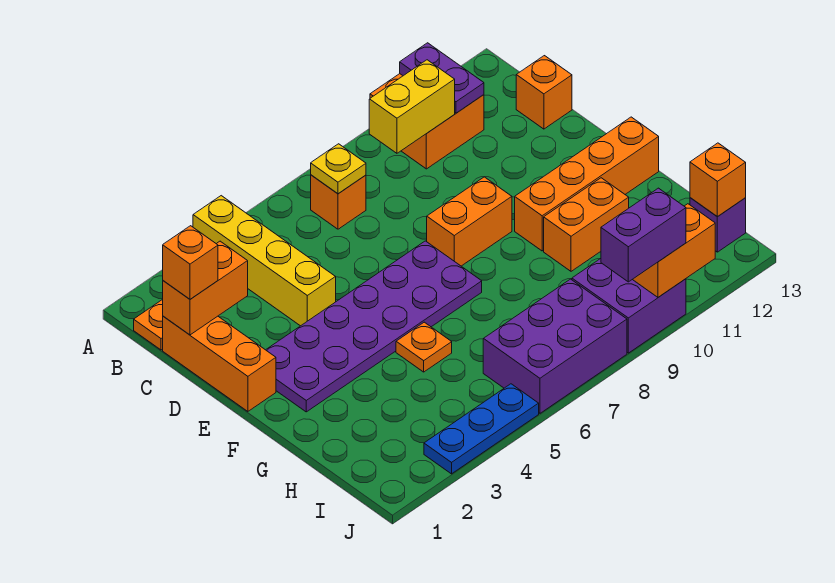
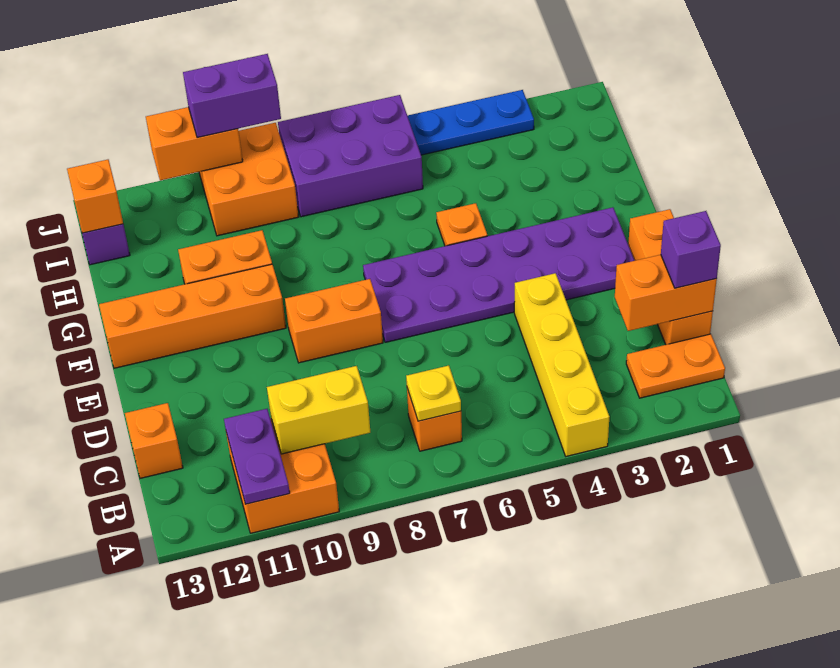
orange 1x1 brick [163,226,218,299] -> purple 1x1 brick [661,211,721,288]
purple 2x2 brick [572,259,686,353] -> orange 2x2 brick [199,123,299,236]

